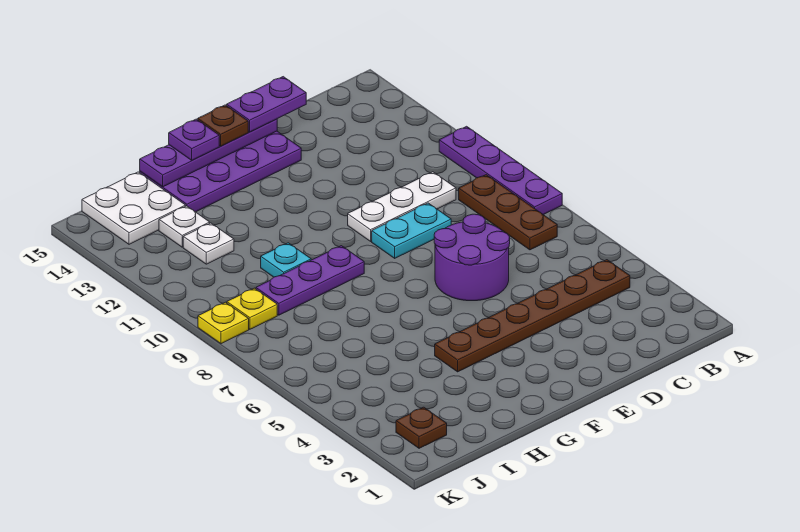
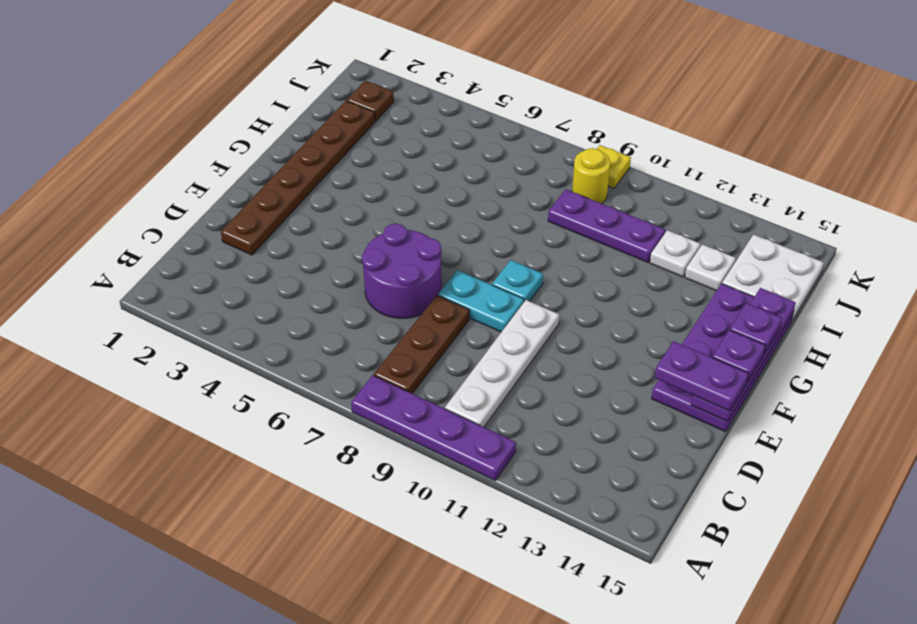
brown 1x6 plate [435,260,630,372] -> brown 1x6 plate moved to [221,101,375,255]
brown 1x3 plate [459,175,557,250] -> brown 1x3 plate turned to [374,295,470,393]
white 1x3 plate [348,172,456,241] -> white 1x4 plate [445,300,559,427]
cyan 1x2 plate [372,203,451,258] -> cyan 1x2 plate turned to [438,270,524,332]
purple 1x2 plate [227,77,306,132] -> purple 1x2 plate turned to [655,341,749,411]
brown 1x1 plate [198,105,248,146] -> purple 1x1 plate [712,330,766,382]
purple 1x3 plate [256,246,364,315] -> purple 1x3 plate turned to [548,189,665,262]
cyan 1x1 plate [261,243,311,277] -> cyan 1x1 plate moved to [492,260,543,301]
yellow 1x1 plate [227,288,277,329] -> yellow 1x1 round brick [572,148,610,204]

